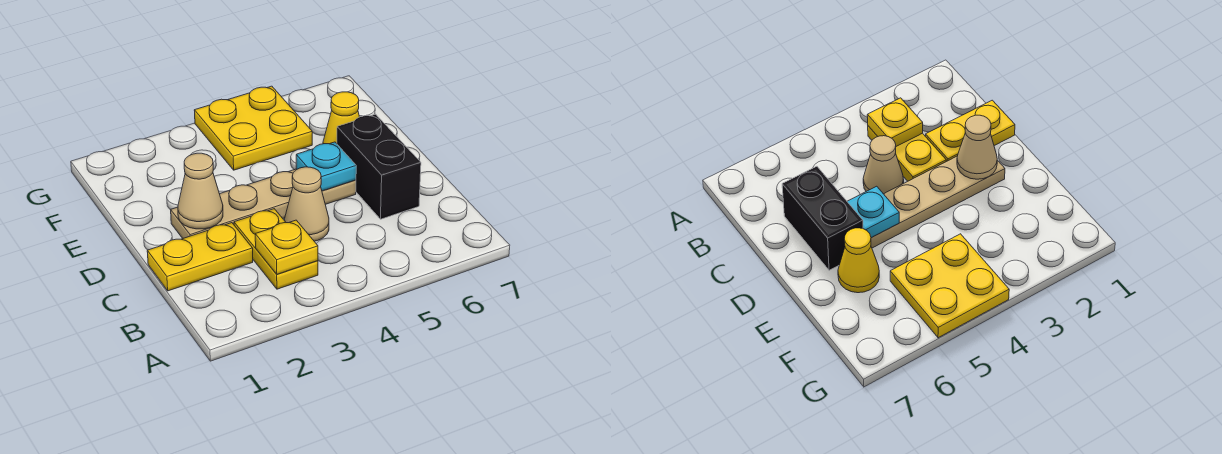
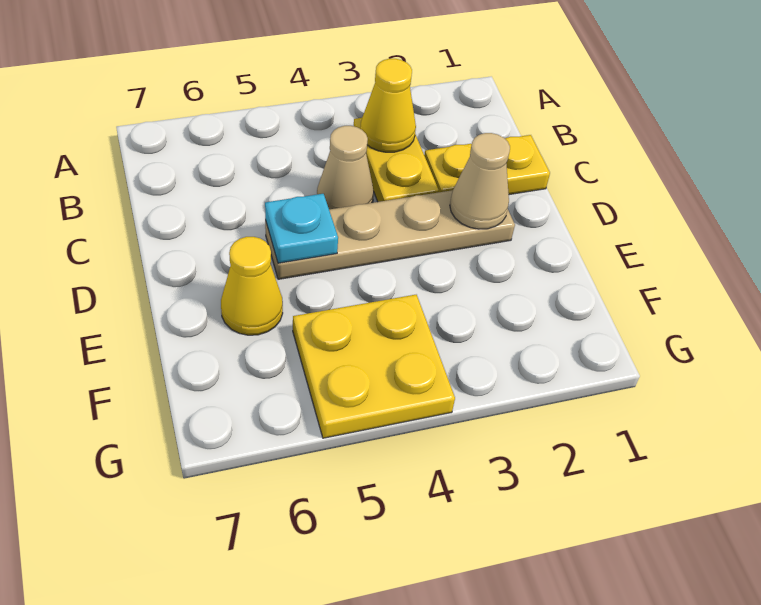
yellow 1x1 plate [255,220,318,274] -> yellow 1x1 cone [360,59,416,152]
black 1x2 brick [337,114,421,219] -> none

